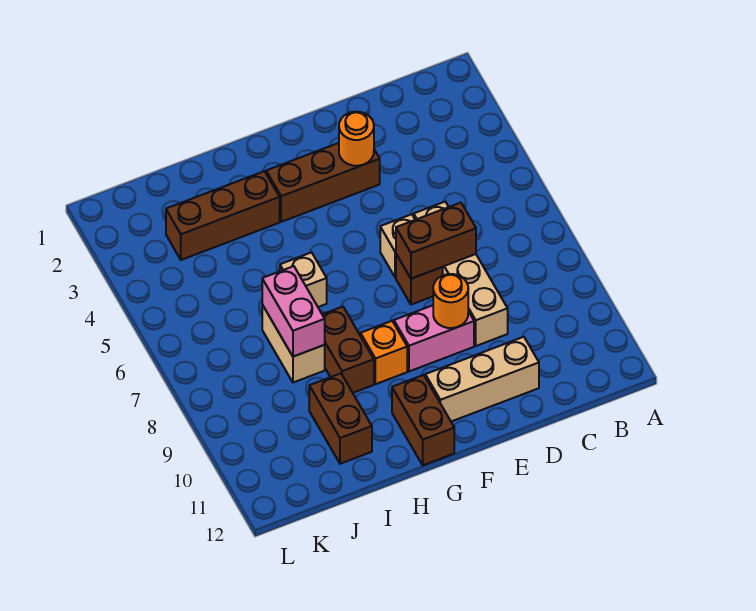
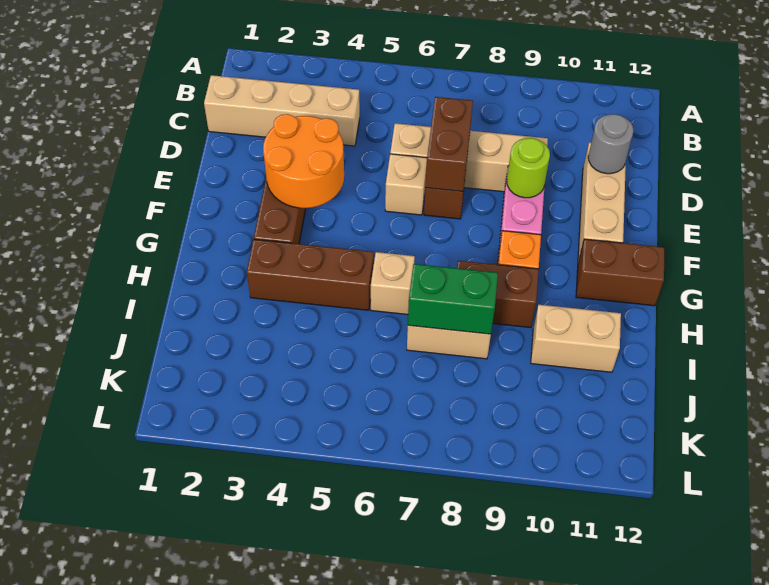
none -> tan 1x4 brick [204,75,360,146]
none -> grey 1x1 round brick [588,114,634,174]
orange 1x1 round brick [339,112,374,166] -> orange 2x2 round brick [263,114,344,208]
orange 1x1 round brick [433,274,468,328] -> lime 1x1 round brick [507,138,550,198]
brown 1x3 brick [166,171,280,260] -> brown 1x3 brick turned to [247,239,374,310]
pink 1x2 brick [262,266,325,357] -> green 1x2 brick [408,264,498,334]
brown 1x2 brick [309,373,372,464] -> tan 1x2 brick [531,305,621,372]

